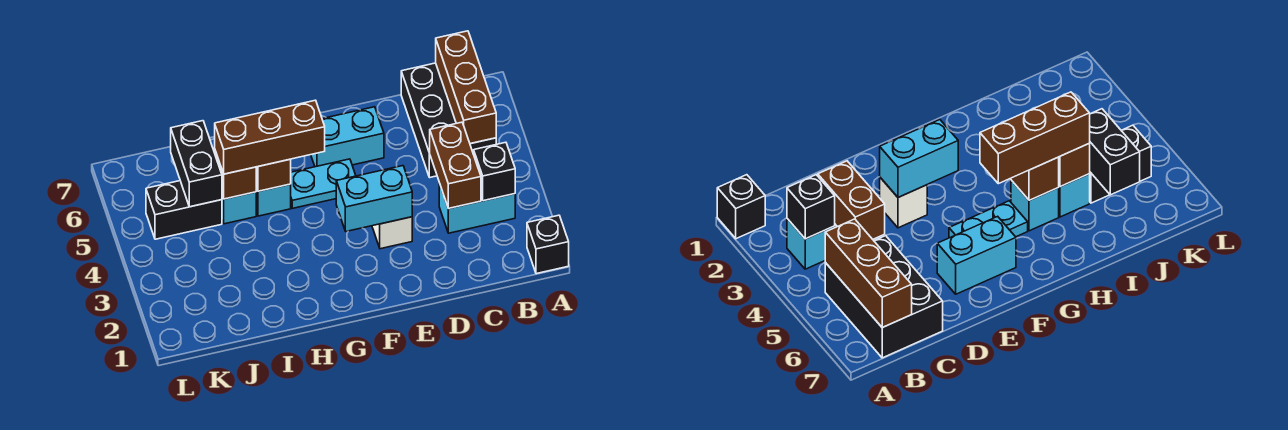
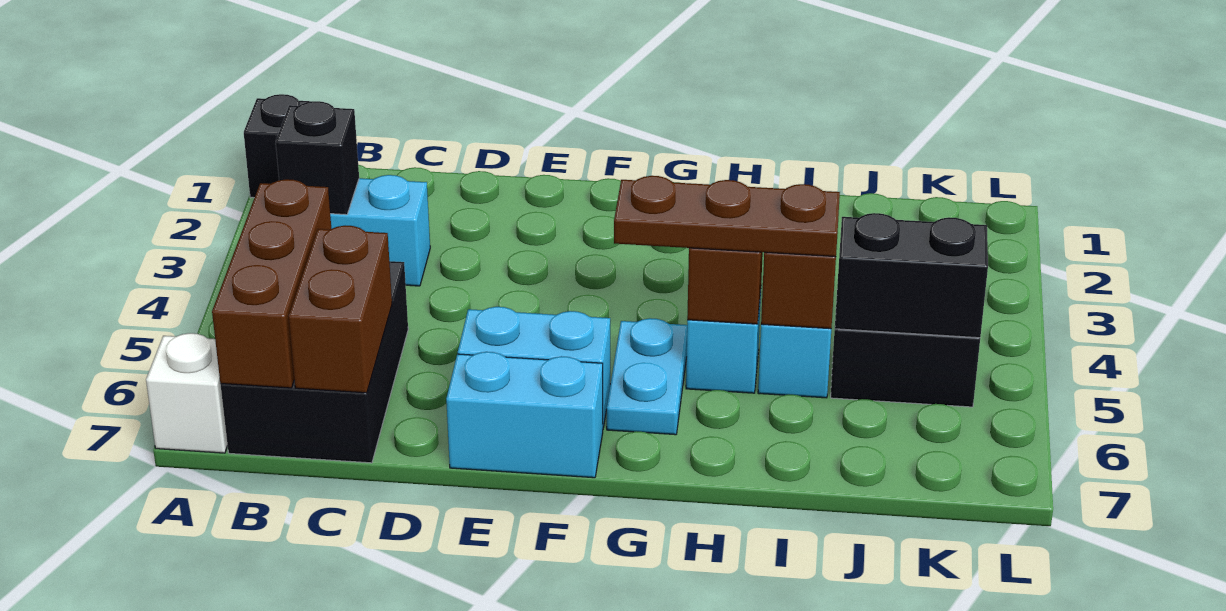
brown 1x2 brick [430,122,481,209] -> brown 1x2 brick moved to [289,226,392,393]
white 1x1 brick [372,217,412,249] -> white 1x1 brick moved to [146,333,228,453]
cyan 1x2 brick [336,166,412,231] -> cyan 1x2 brick moved to [446,352,603,478]
cyan 1x2 plate [291,159,356,208] -> cyan 1x2 plate turned to [607,318,687,435]
brown 1x3 brick [215,100,325,174] -> brown 1x3 plate [614,176,840,257]
black 1x2 brick [171,121,222,207] -> black 1x2 brick turned to [835,213,988,338]

